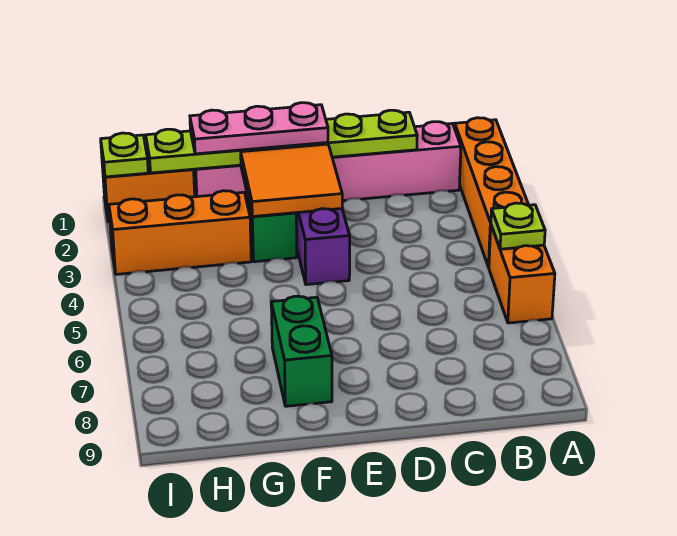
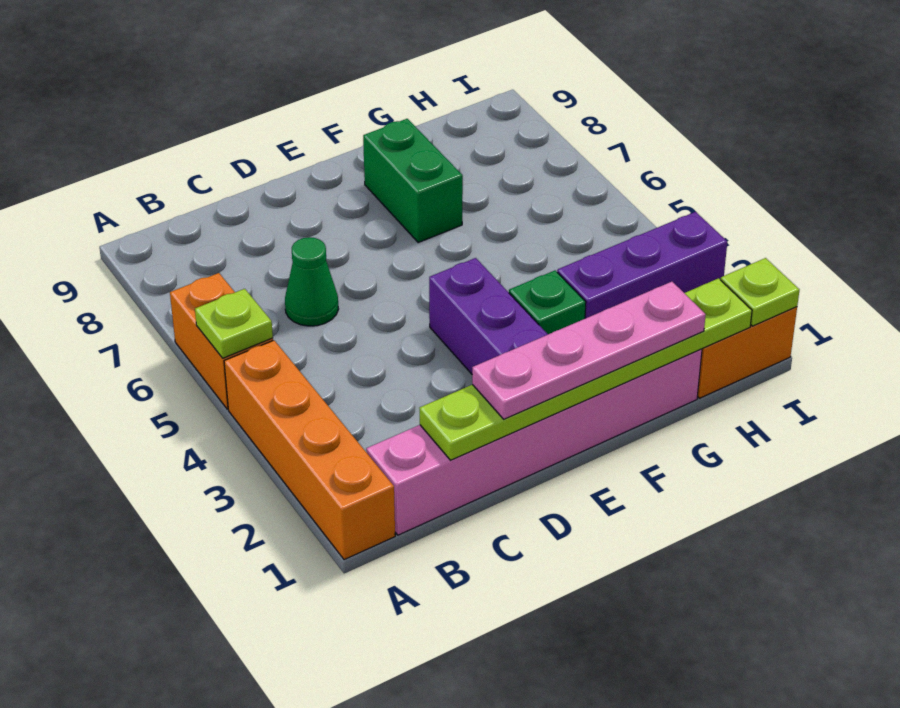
none -> green 1x1 cone [285,237,338,326]
pink 1x3 plate [190,103,328,154] -> pink 1x4 plate [472,282,706,419]
orange 2x2 tile [241,144,342,217] -> none
orange 1x3 brick [109,191,251,274] -> purple 1x3 brick [557,212,727,318]

